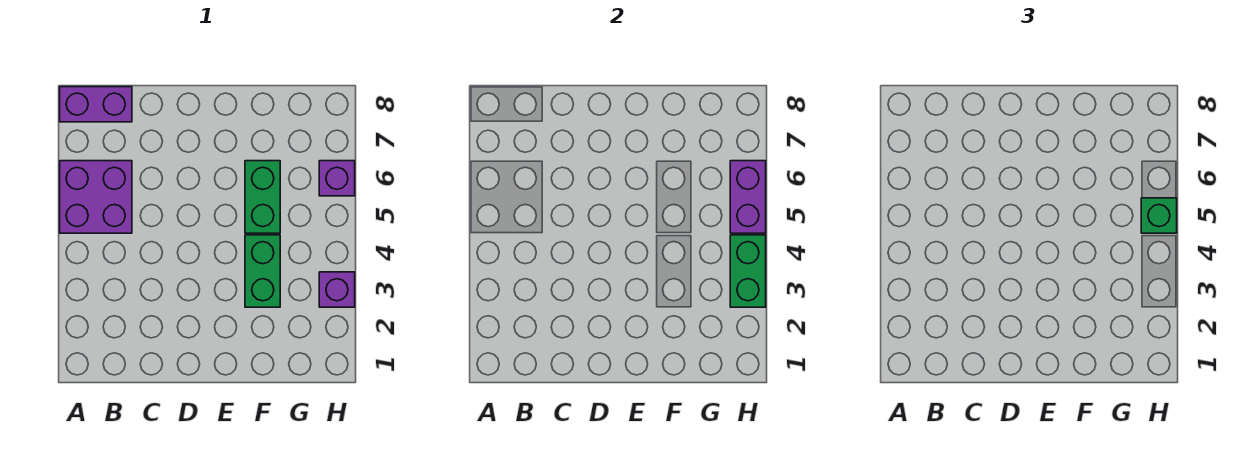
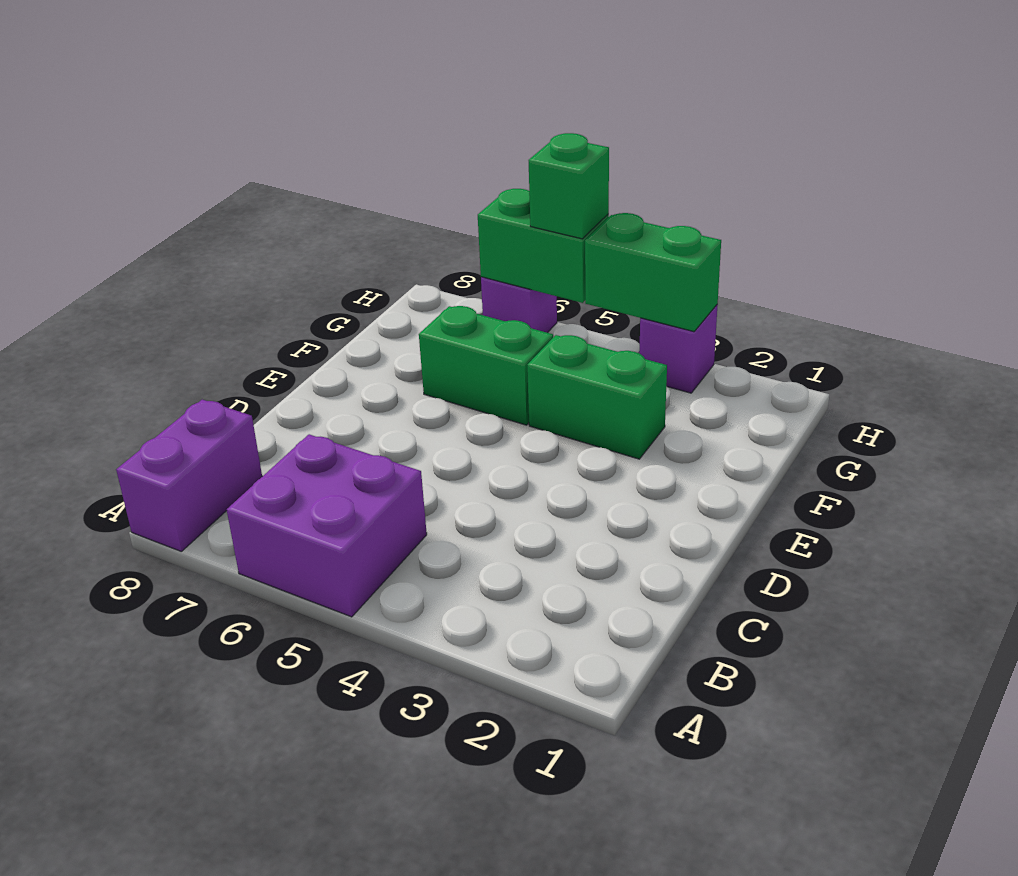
purple 1x2 brick [730,161,766,233] -> green 1x2 brick [478,189,609,303]

